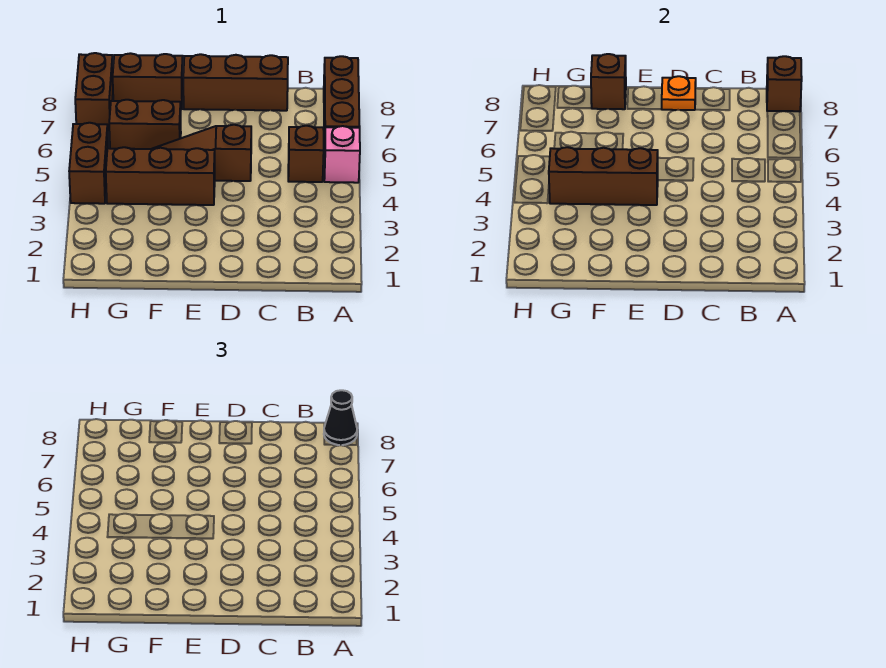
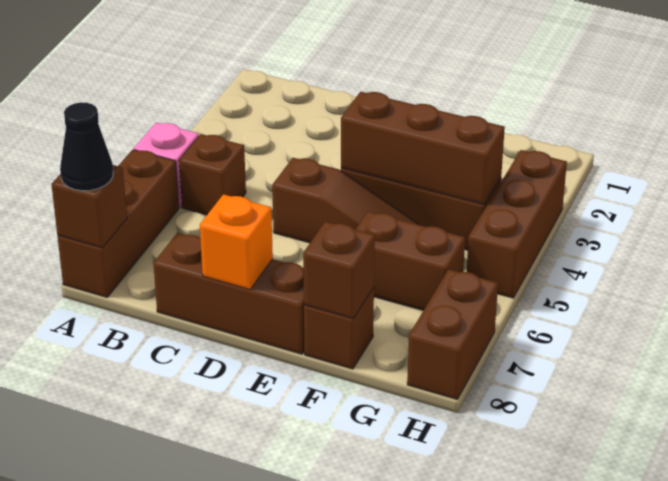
orange 1x1 plate [662,76,696,110] -> orange 1x1 brick [200,194,273,289]
brown 1x2 brick [113,53,183,109] -> brown 1x1 brick [304,288,374,369]
brown 1x2 brick [69,123,108,204] -> brown 1x3 brick [467,150,567,298]

